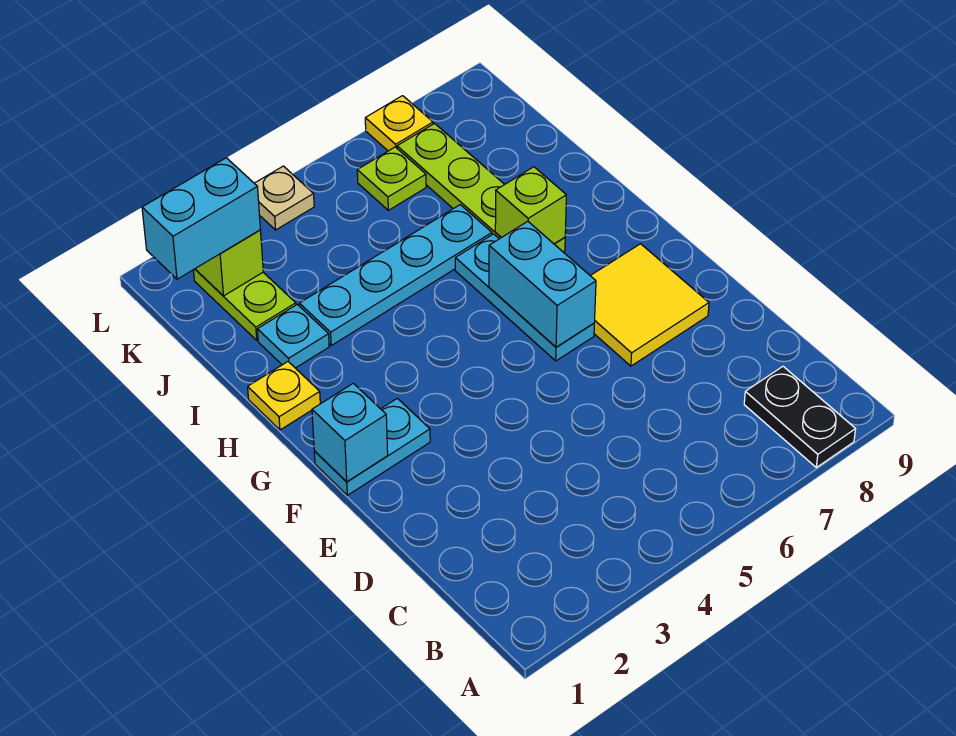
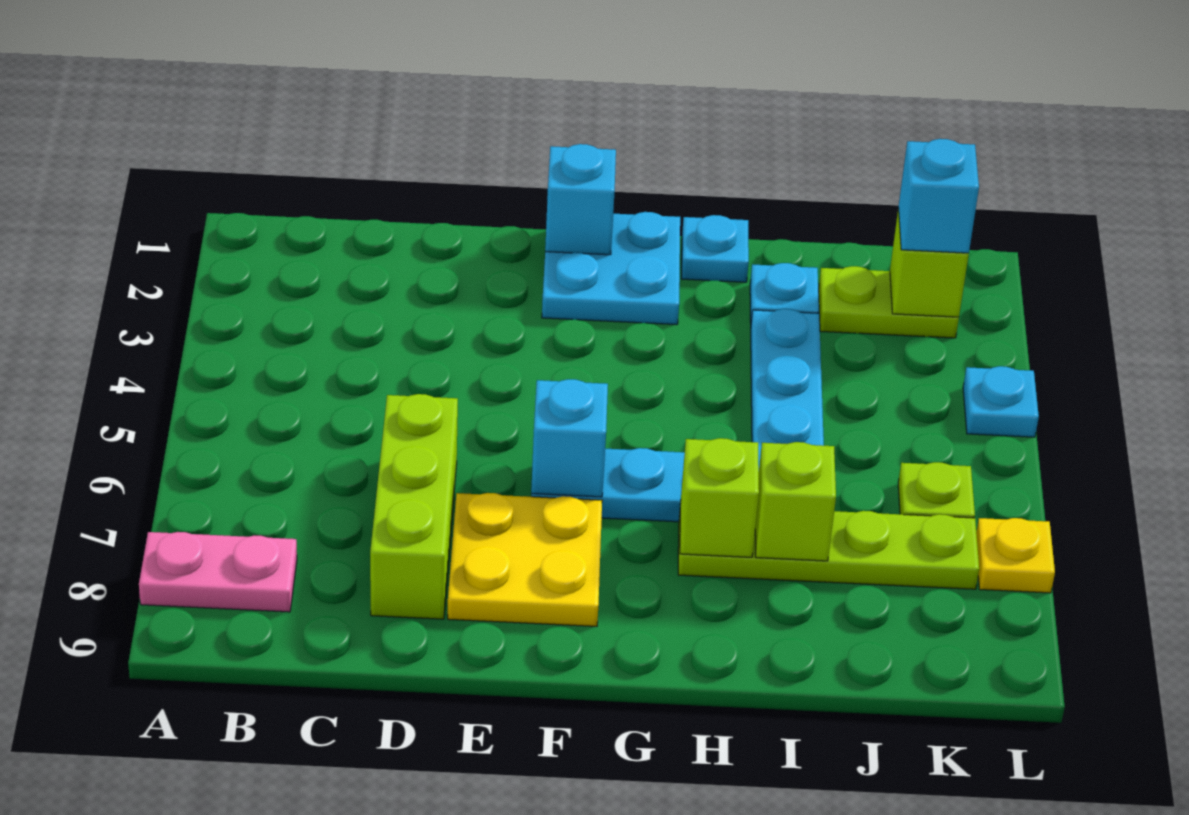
black 1x2 plate [744,366,856,467] -> pink 1x2 plate [139,532,297,612]
none -> lime 1x3 brick [370,394,458,619]
yellow 2x2 tile [590,244,709,366] -> yellow 2x2 plate [448,493,602,626]
cyan 1x2 plate [314,398,430,495] -> cyan 2x2 plate [542,212,680,325]
cyan 1x2 brick [489,221,596,347] -> cyan 1x1 brick [531,379,608,497]
yellow 1x1 plate [248,362,320,430] -> cyan 1x1 plate [682,215,749,282]
none -> lime 1x1 brick [755,442,836,561]
cyan 1x2 brick [142,158,260,279] -> cyan 1x1 brick [898,139,979,253]
tan 1x1 plate [254,166,314,230] -> cyan 1x1 plate [963,366,1039,437]

